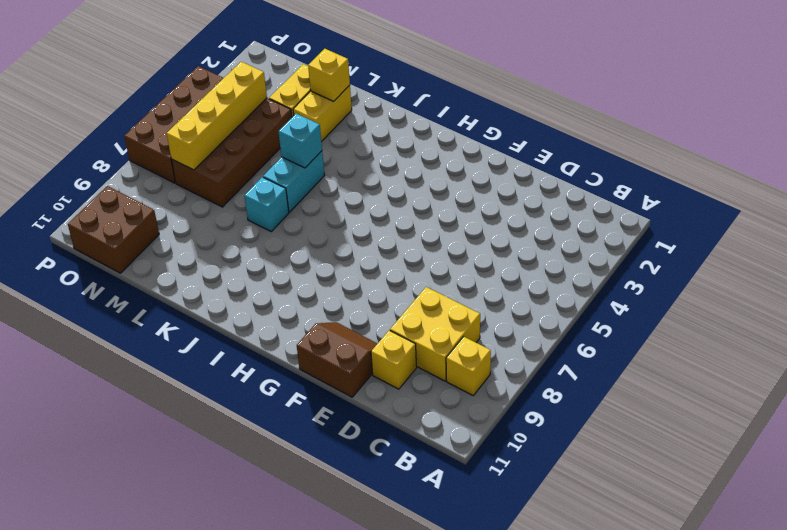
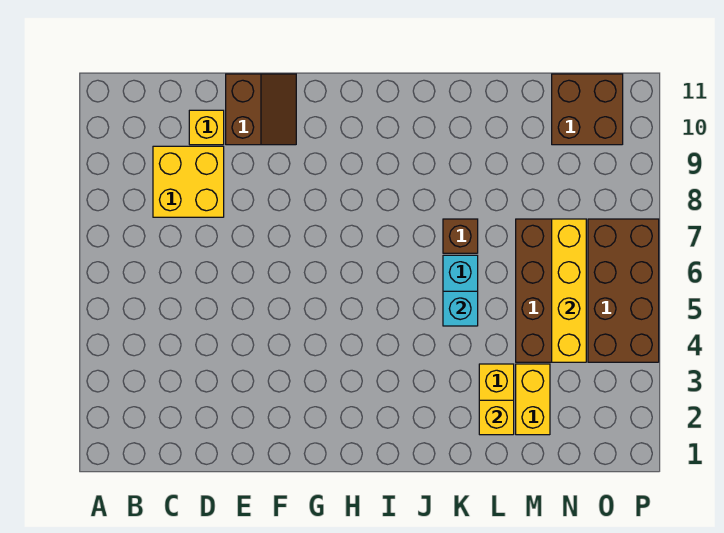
yellow 1x1 brick [446,337,491,395] -> none
brown 2x2 slope [297,322,378,397] -> brown 2x2 slope turned to [226,74,296,145]
cyan 1x1 brick [244,177,289,231] -> brown 1x1 brick [443,219,478,253]

